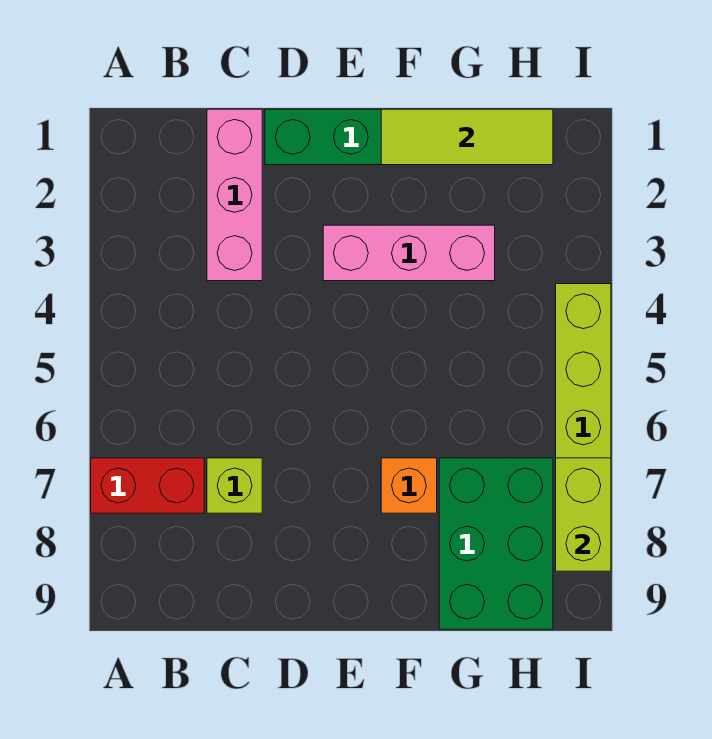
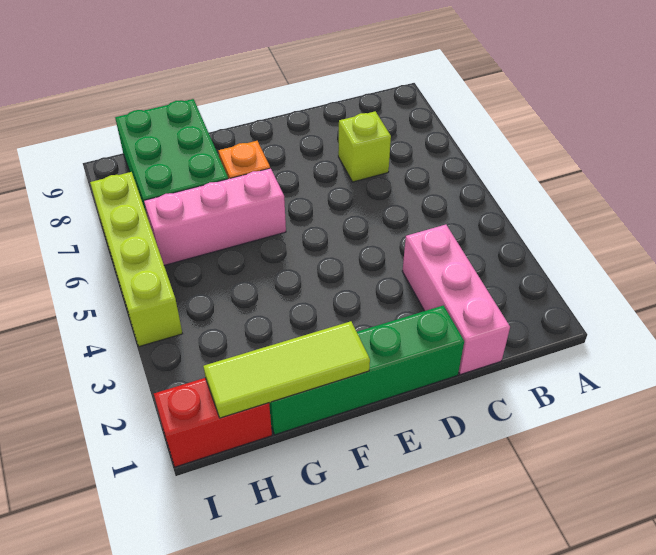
red 1x2 brick [91,458,204,513] -> red 1x2 brick moved to [154,378,272,467]
pink 1x3 brick [323,225,495,281] -> pink 1x3 brick moved to [144,168,286,265]
lime 1x2 brick [556,458,611,571] -> none

